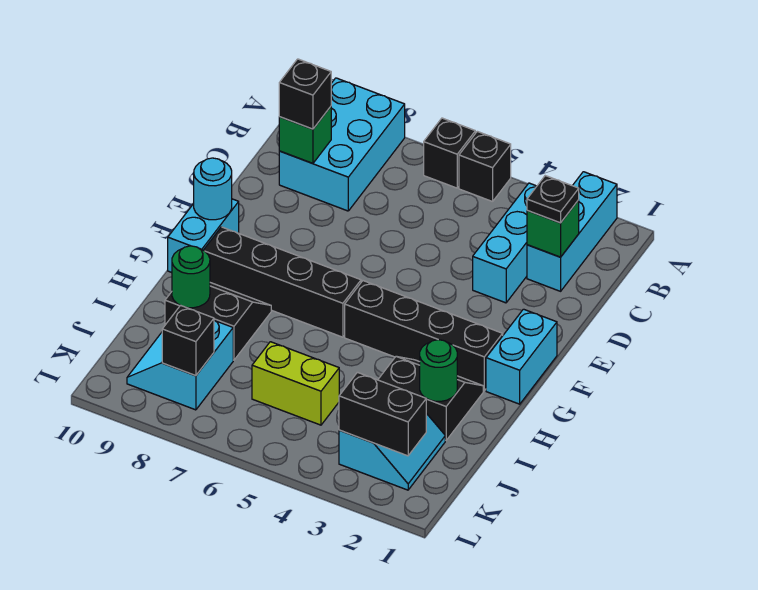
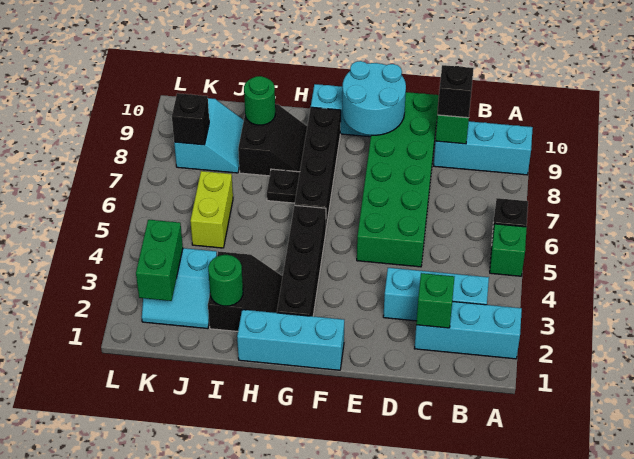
black 1x1 brick [459,131,511,202] -> green 1x1 brick [490,224,527,276]
cyan 2x3 brick [279,78,405,211] -> cyan 1x3 brick [434,121,533,175]
black 1x1 plate [527,176,579,223] -> black 1x1 plate moved to [267,169,300,203]
none -> green 2x6 brick [357,92,439,267]
cyan 1x2 brick [486,309,557,404] -> cyan 1x3 brick [237,310,344,370]
cyan 1x1 round brick [194,158,232,220] -> cyan 2x2 round brick [342,61,406,135]
cyan 2x2 slope [127,320,233,410] -> cyan 2x2 slope turned to [174,98,244,173]
black 1x2 brick [339,372,426,456] -> green 1x2 brick [136,220,183,301]

